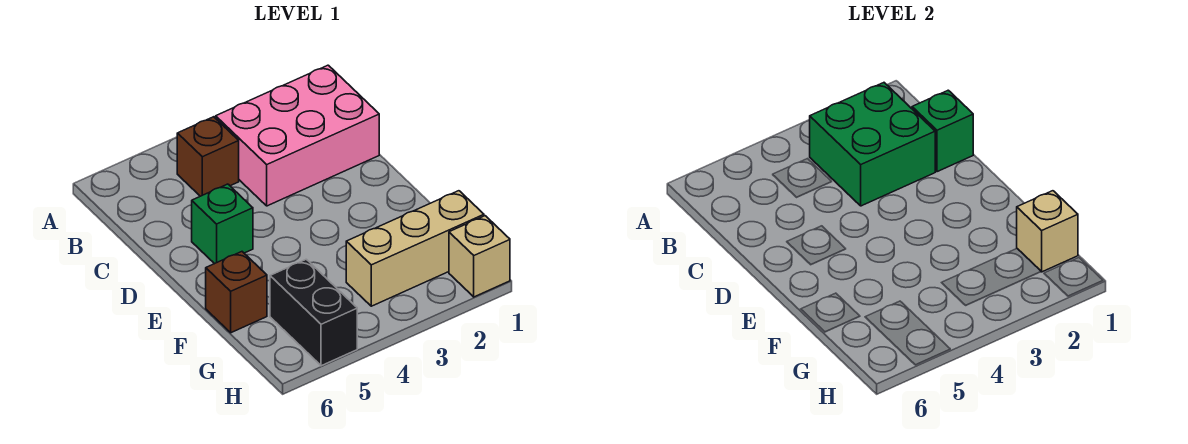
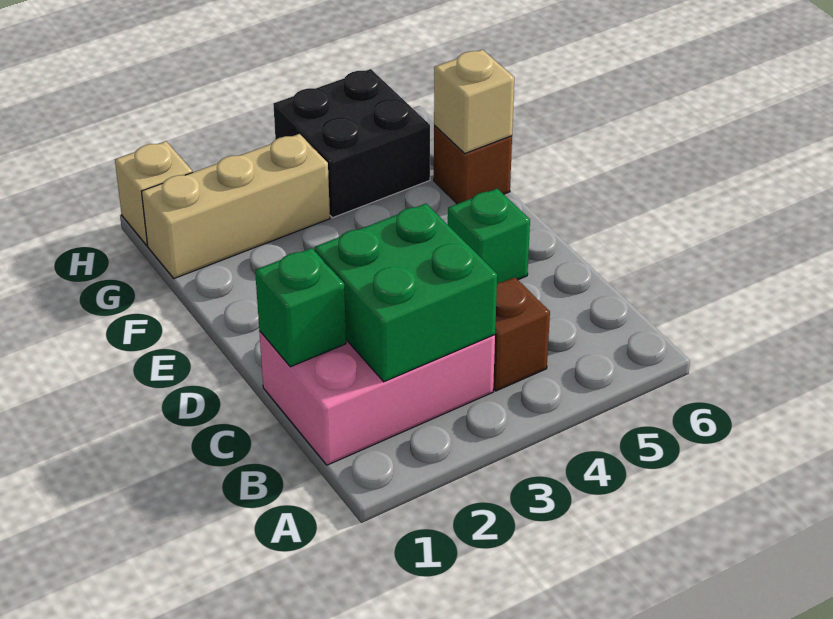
tan 1x1 brick [1017,191,1078,272] -> tan 1x1 brick moved to [434,50,514,153]
black 1x2 brick [270,259,357,366] -> black 2x2 brick [273,69,430,218]

